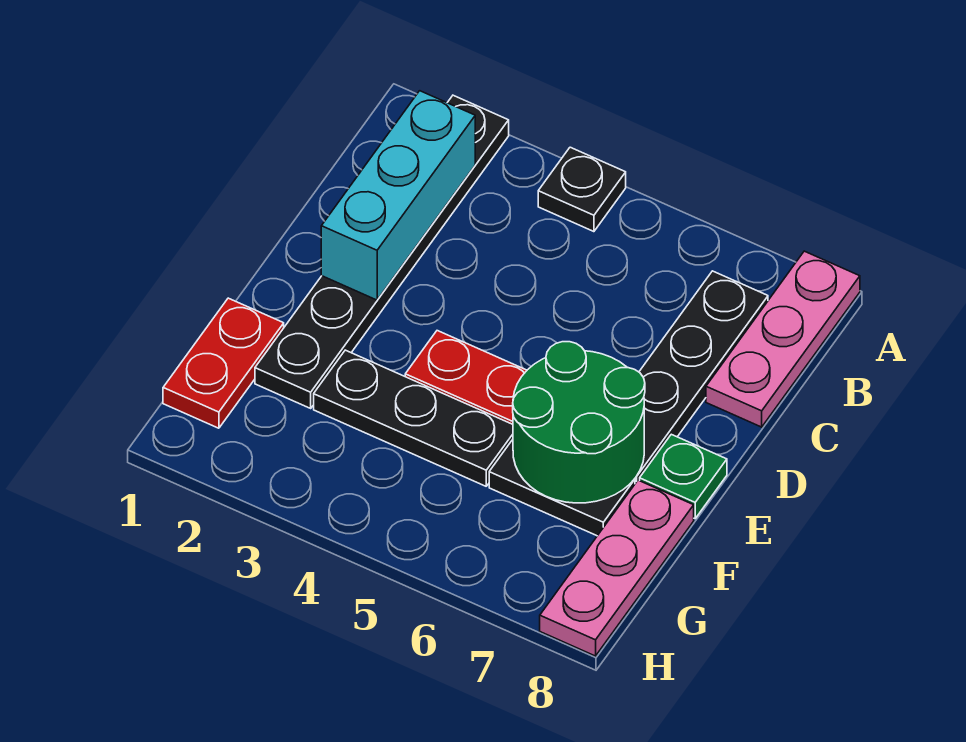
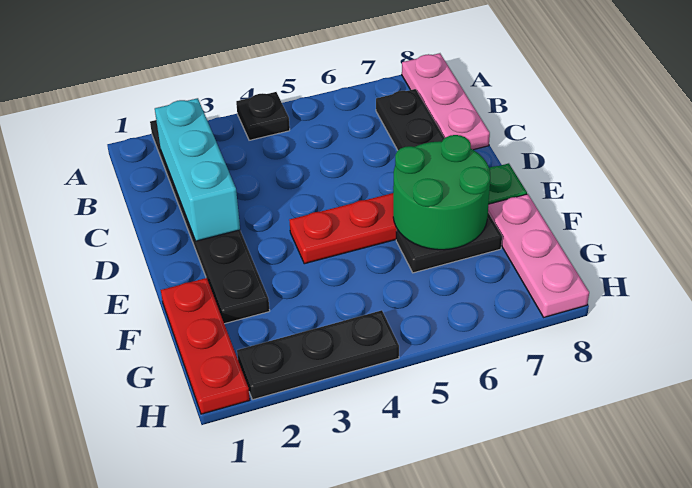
red 1x2 plate [163,298,284,428] -> red 1x3 plate [161,278,250,414]
black 1x3 plate [314,350,513,486] -> black 1x3 plate moved to [237,310,399,400]

